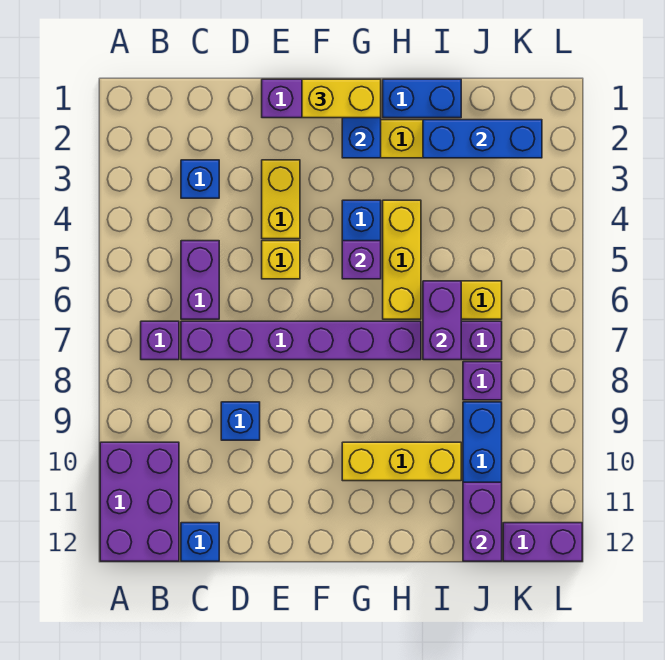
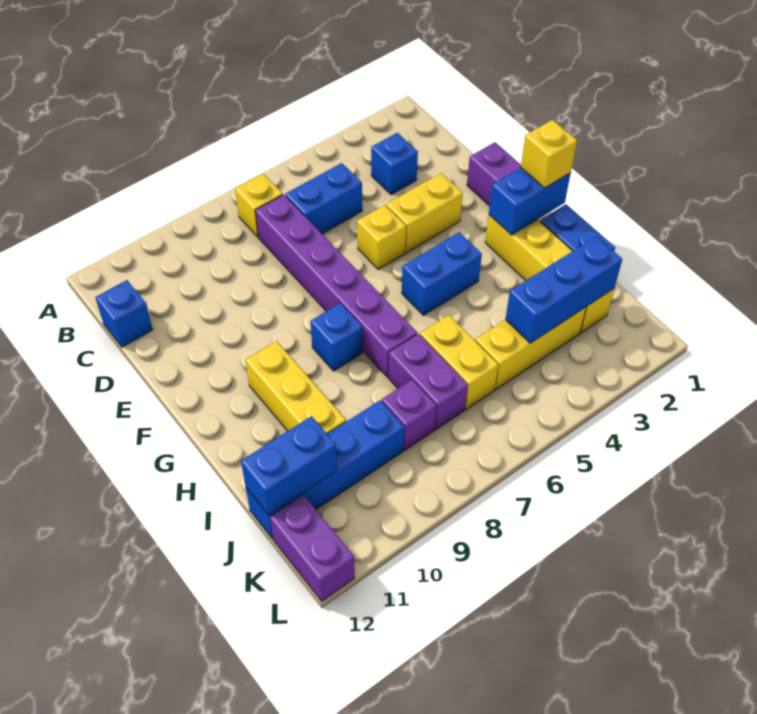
purple 2x3 brick [100,442,179,561] -> none
purple 1x1 brick [141,321,179,360] -> yellow 1x1 brick [235,174,283,237]
purple 1x2 brick [181,241,219,319] -> blue 1x2 brick [285,163,362,234]
blue 1x1 brick [221,402,260,440] -> blue 1x1 brick moved to [310,303,363,371]
yellow 1x2 brick [302,79,381,118] -> yellow 1x1 brick [521,120,577,188]
purple 1x1 brick [342,241,381,279] -> none
yellow 1x3 brick [383,200,421,319] -> yellow 1x3 brick moved to [475,307,586,389]
blue 1x3 brick [423,120,542,158] -> blue 1x3 brick turned to [505,236,622,343]
purple 1x2 brick [423,281,461,360] -> none
purple 1x2 brick [463,482,502,561] -> blue 1x2 brick [241,416,337,515]

